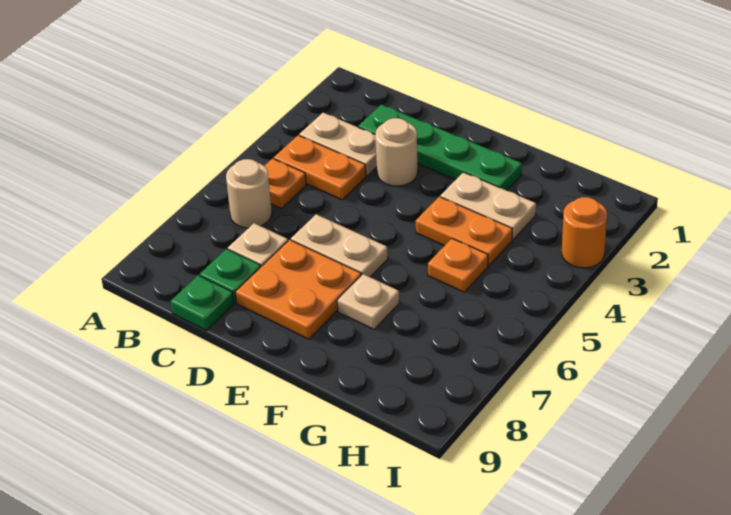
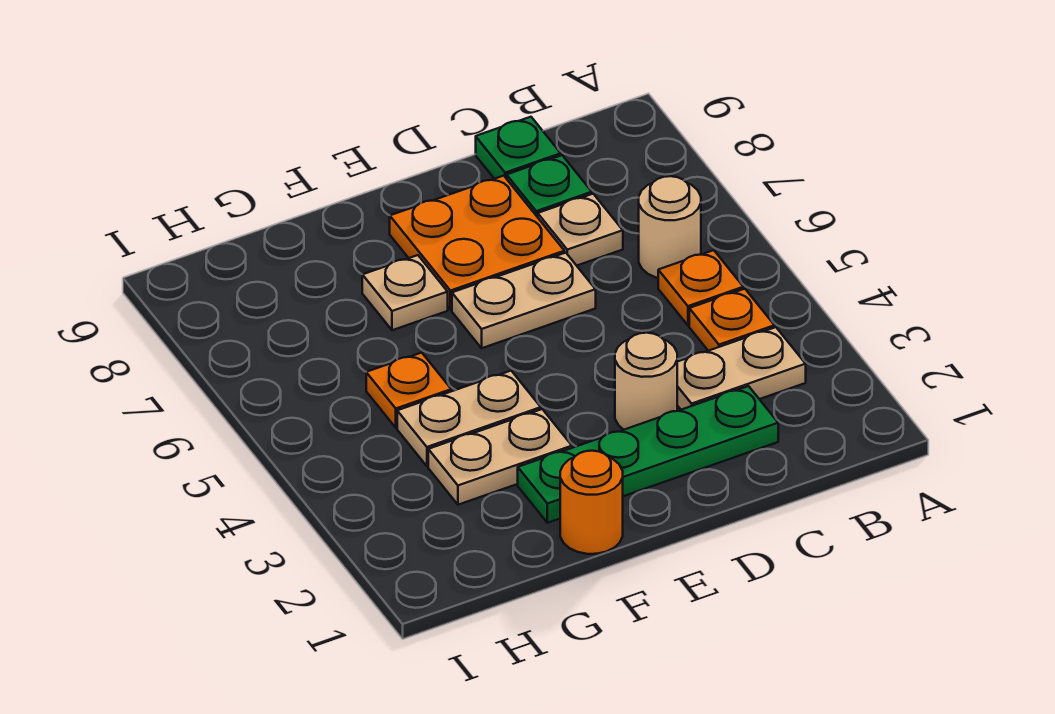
orange 1x2 plate [274,135,366,200] -> orange 1x1 plate [689,289,775,351]
orange 1x2 plate [416,197,512,266] -> tan 1x2 plate [397,371,541,466]
orange 1x1 round brick [562,197,607,268] -> orange 1x1 round brick moved to [560,451,623,554]

